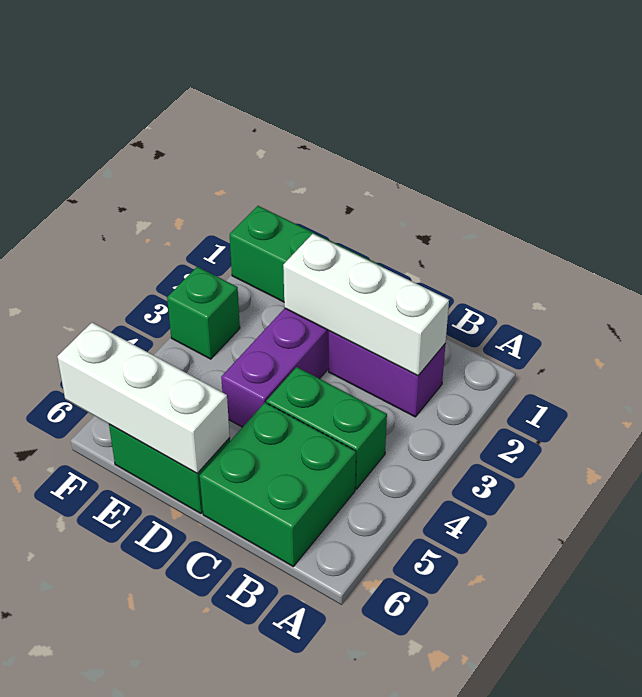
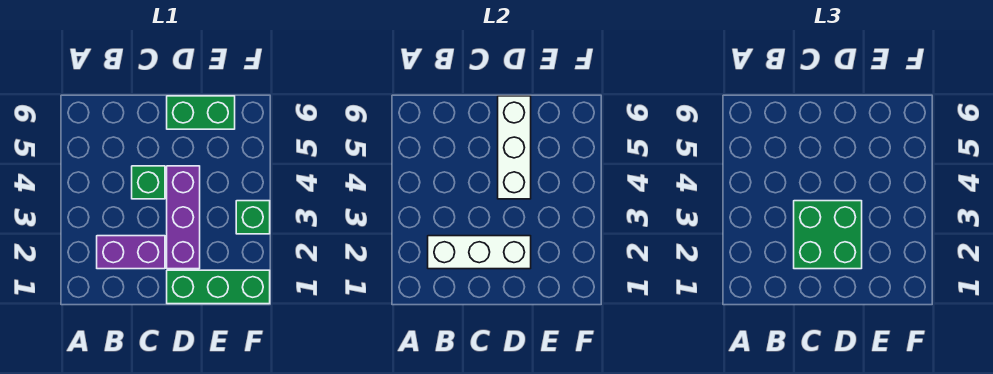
green 1x2 brick [266,367,387,489] -> green 1x1 brick [132,166,165,199]
green 2x2 brick [200,403,356,566] -> green 2x2 brick moved to [794,201,862,269]
white 1x3 brick [57,323,230,473] -> white 1x3 brick turned to [498,96,531,199]

